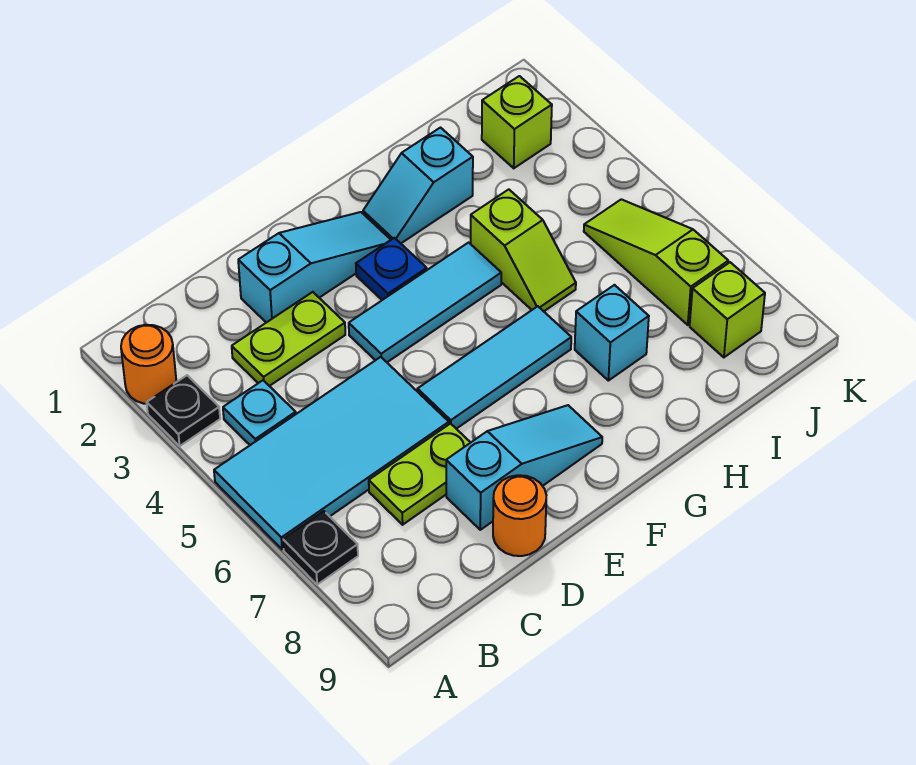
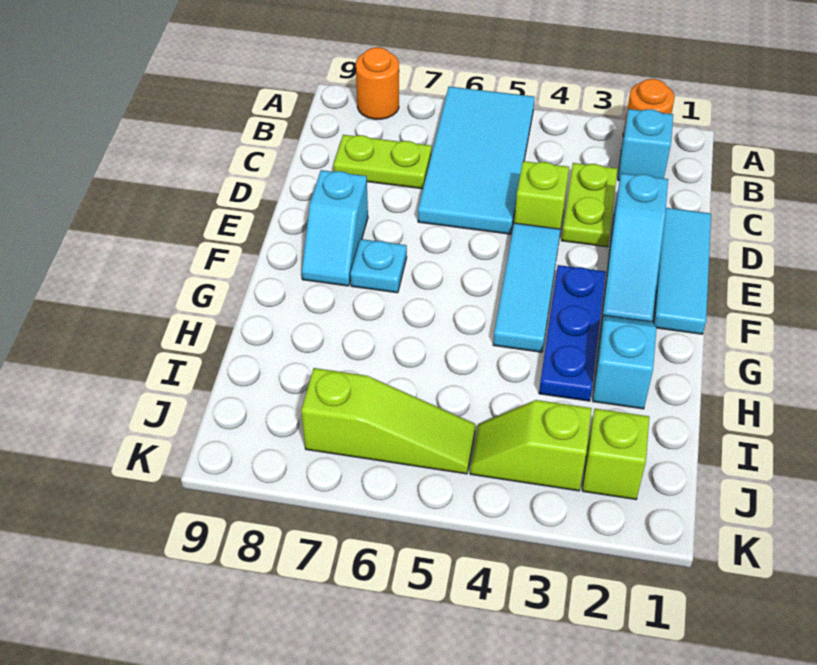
black 1x1 plate [147,375,220,446] -> none
black 1x1 plate [283,511,358,585] -> none
cyan 1x1 plate [223,380,296,445] -> cyan 1x1 plate moved to [350,239,407,293]
lime 1x2 plate [369,424,471,525] -> lime 1x2 plate turned to [334,135,431,189]
cyan 1x3 slope [446,405,602,530] -> cyan 1x2 slope [302,170,368,286]
orange 1x1 round brick [493,475,546,556] -> orange 1x1 round brick moved to [356,47,399,119]
cyan 1x3 tile [418,306,571,429] -> cyan 1x3 tile moved to [654,208,711,334]
blue 1x1 plate [356,238,427,300] -> blue 1x3 plate [539,265,606,401]
lime 1x2 slope [471,189,576,311] -> lime 1x2 slope moved to [470,400,592,491]
cyan 1x1 brick [575,285,649,381] -> cyan 1x1 brick moved to [618,109,673,181]
lime 1x1 brick [690,262,765,357] -> lime 1x1 brick moved to [514,161,569,231]

